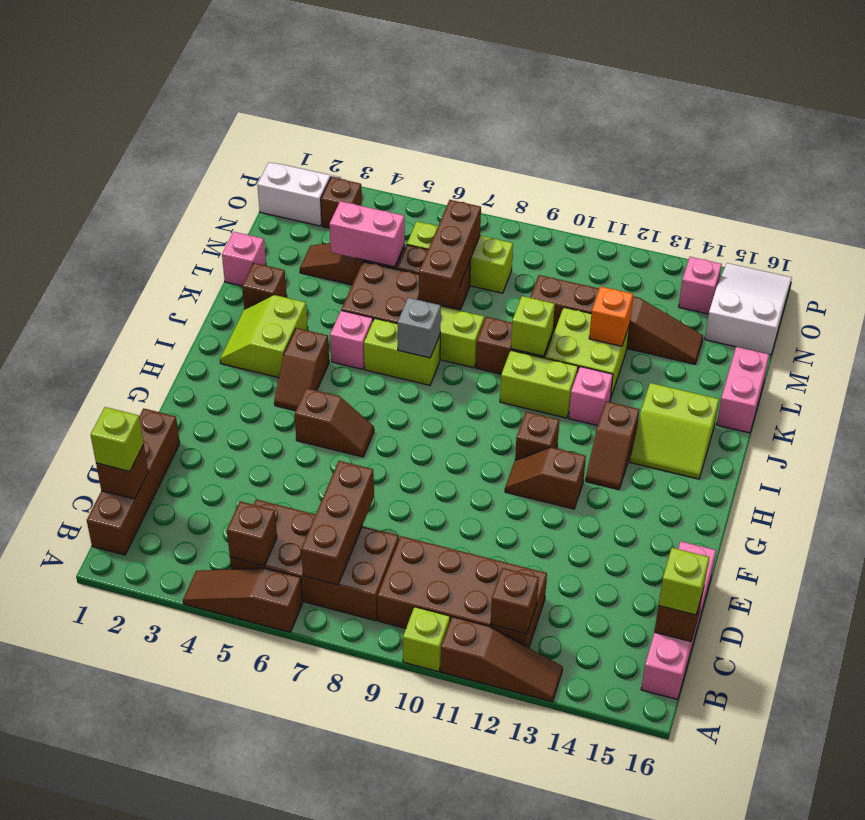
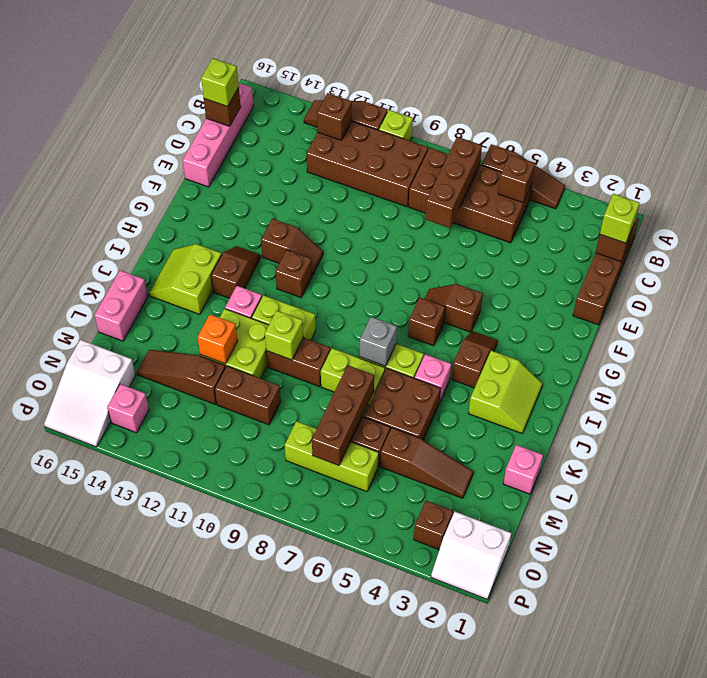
lime 2x2 slope [630,383,719,479] -> lime 2x2 slope turned to [149,244,221,314]
brown 1x1 brick [242,263,287,309] -> brown 1x1 brick moved to [408,298,445,346]
pink 1x2 brick [329,201,405,267] -> none

